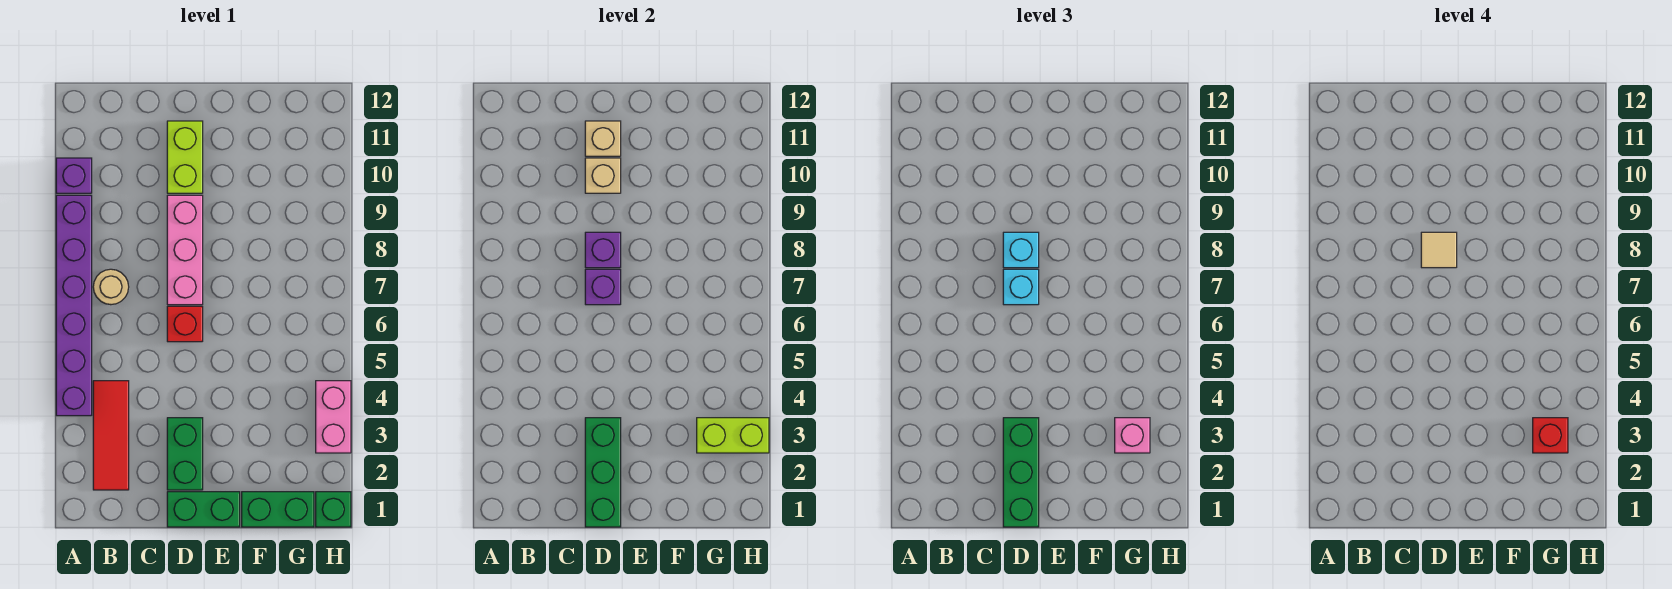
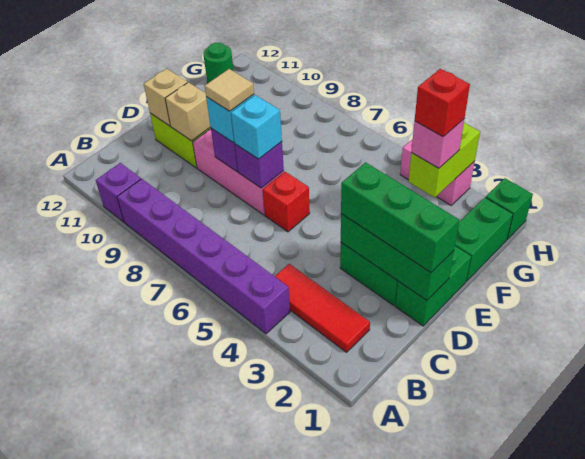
tan 1x1 round brick [93,269,129,305] -> none
none -> green 1x1 round brick [204,43,233,83]

